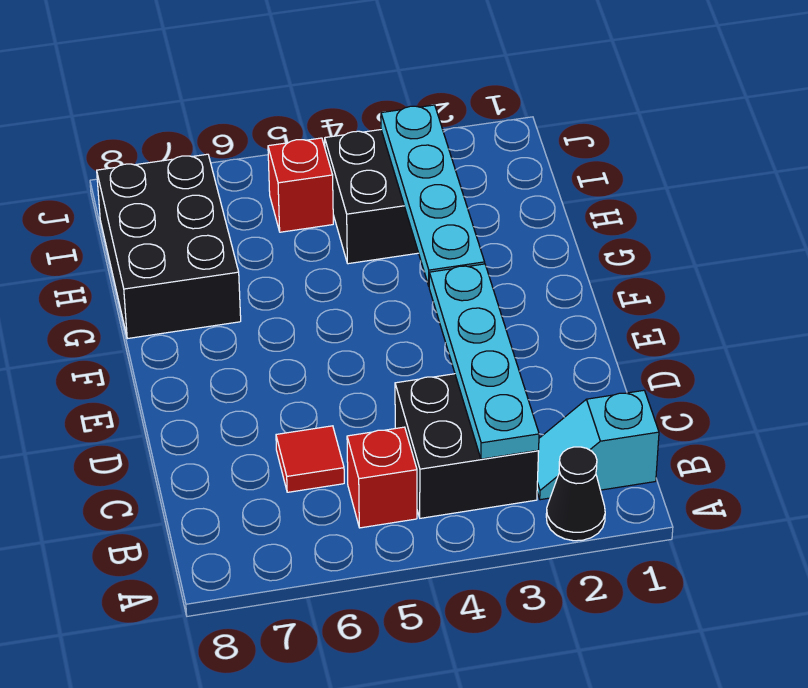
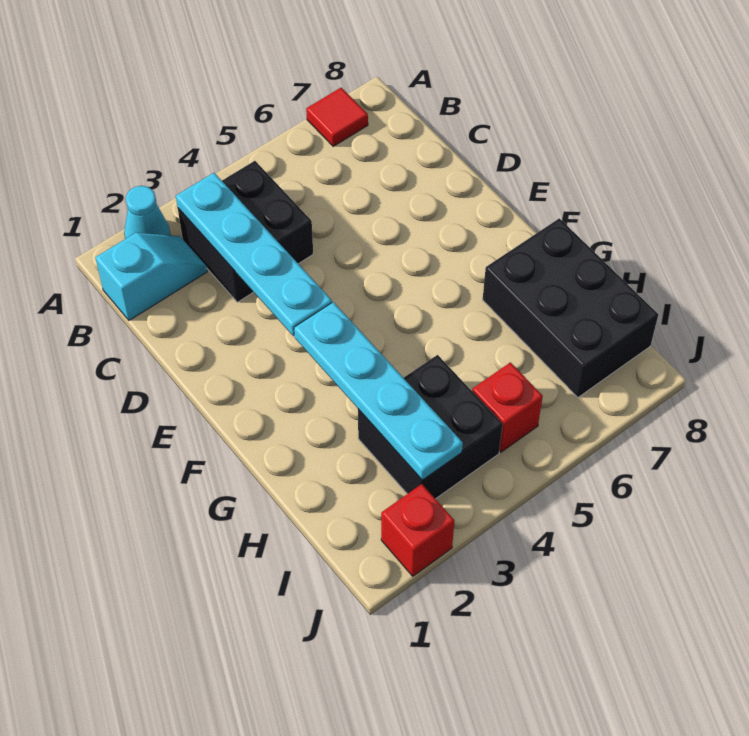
black 1x1 cone [546,447,605,541] -> cyan 1x1 cone [124,186,170,239]
red 1x1 brick [347,427,417,528] -> red 1x1 brick moved to [381,484,454,576]
red 1x1 tile [276,426,344,492] -> red 1x1 tile moved to [306,88,368,146]

